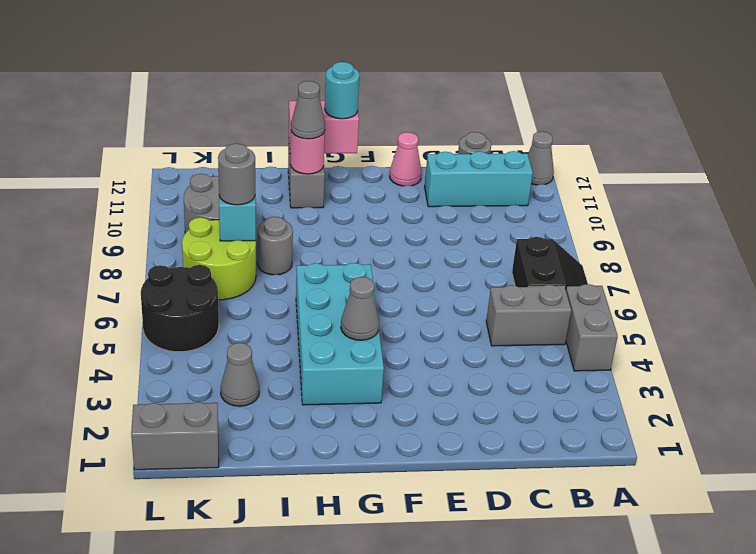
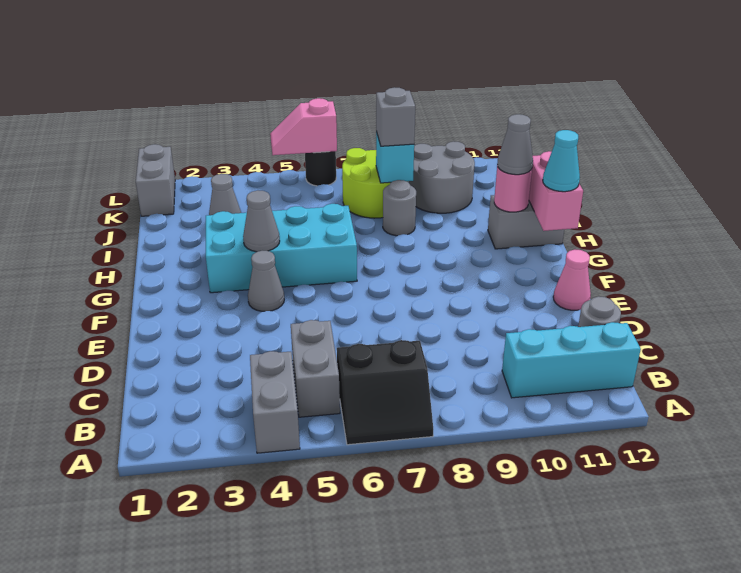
grey 1x2 brick [566,284,618,371] -> grey 1x2 brick turned to [250,351,300,453]
grey 1x1 cone [528,132,554,185] -> grey 1x1 cone moved to [248,251,284,311]
cyan 1x3 brick [425,151,533,207] -> cyan 1x3 brick turned to [502,322,641,398]
cyan 1x1 round brick [325,62,360,119] -> cyan 1x1 cone [543,130,580,192]
grey 1x1 round brick [218,144,255,205] -> grey 1x1 brick [376,87,415,146]
black 2x2 round brick [141,265,219,352] -> black 1x1 round brick [305,151,336,186]
none -> pink 1x2 slope [270,98,337,155]

